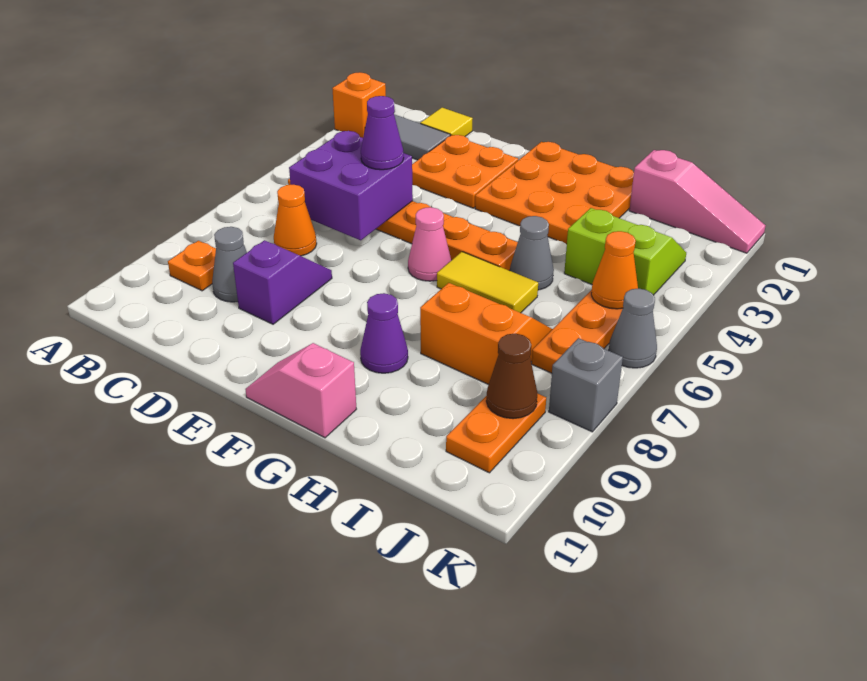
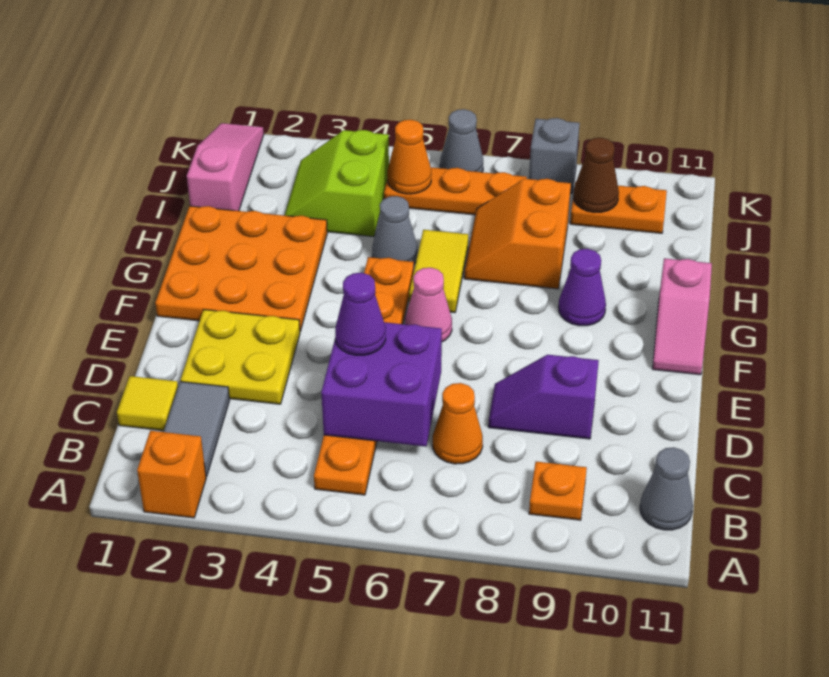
grey 1x1 cone [212,227,247,302] -> grey 1x1 cone moved to [640,447,693,530]
orange 2x2 plate [412,135,518,208] -> yellow 2x2 plate [181,310,300,404]

